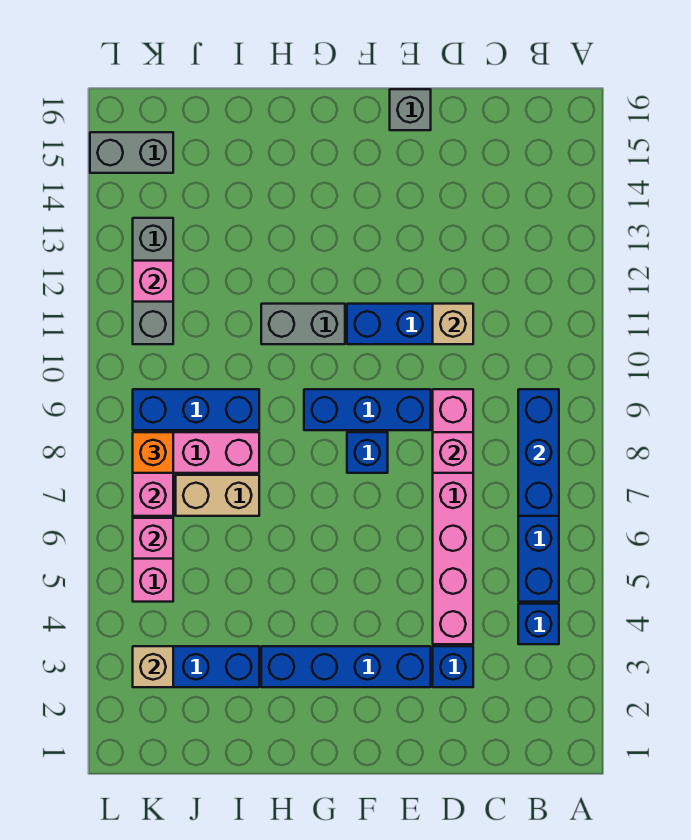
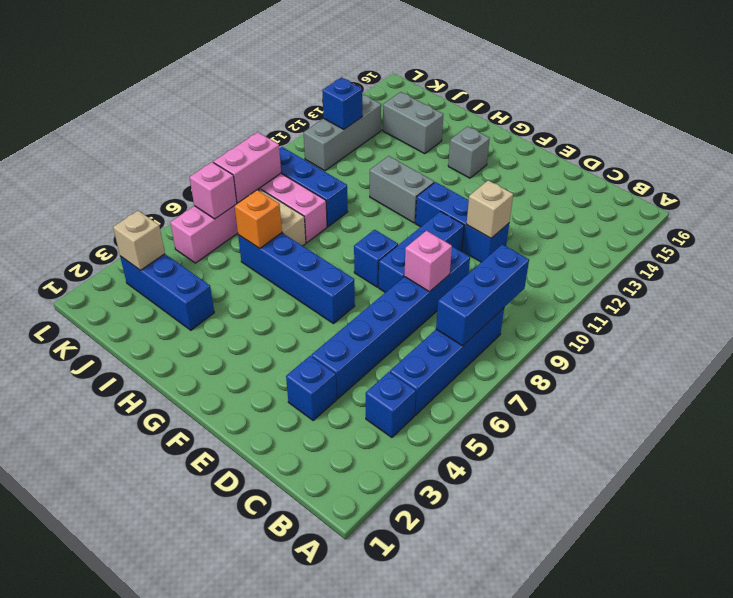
pink 1x6 brick [433,389,473,644] -> blue 1x6 brick [311,246,470,399]
blue 1x4 brick [261,646,431,687] -> blue 1x4 brick moved to [238,233,355,324]
blue 1x3 brick [304,389,431,430] -> blue 1x3 brick turned to [379,211,464,293]
grey 1x1 brick [390,89,431,130] -> grey 1x1 brick moved to [448,127,490,178]
orange 1x1 brick [133,432,173,473] -> orange 1x1 brick moved to [235,190,282,248]
pink 1x1 brick [133,261,173,302] -> blue 1x1 brick [322,78,362,129]
grey 1x2 brick [90,132,173,173] -> grey 1x2 brick moved to [383,92,443,154]

